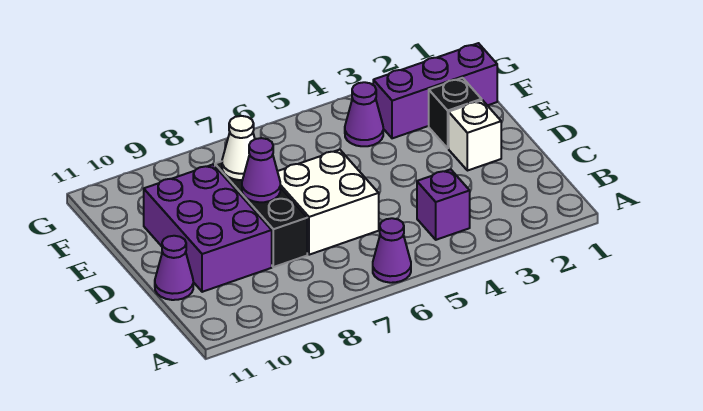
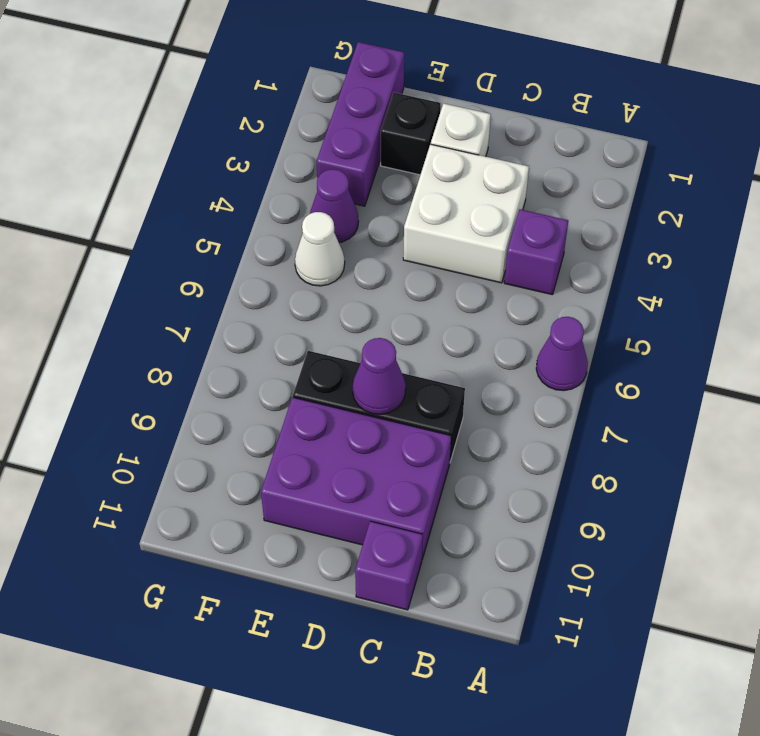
white 2x2 brick [277,150,379,255] -> white 2x2 brick moved to [403,144,529,283]
purple 1x1 cone [155,236,193,300] -> purple 1x1 brick [355,521,423,610]
white 1x1 cone [222,116,255,180] -> white 1x1 cone moved to [295,212,345,286]

